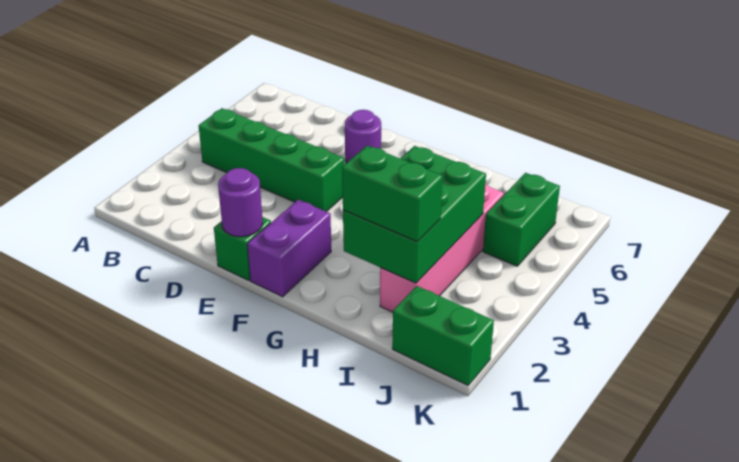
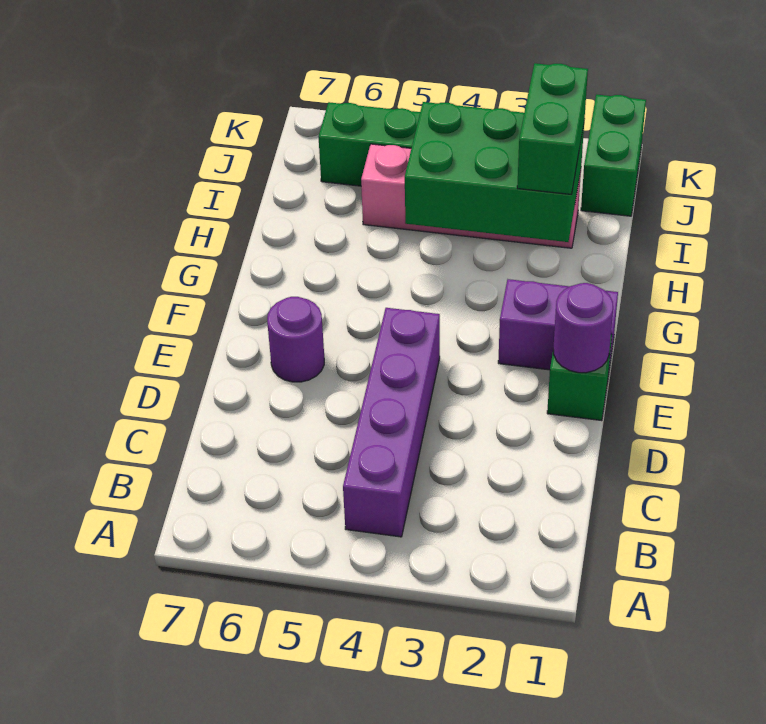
green 1x4 brick [199,108,344,212] -> purple 1x4 brick [343,308,440,537]

